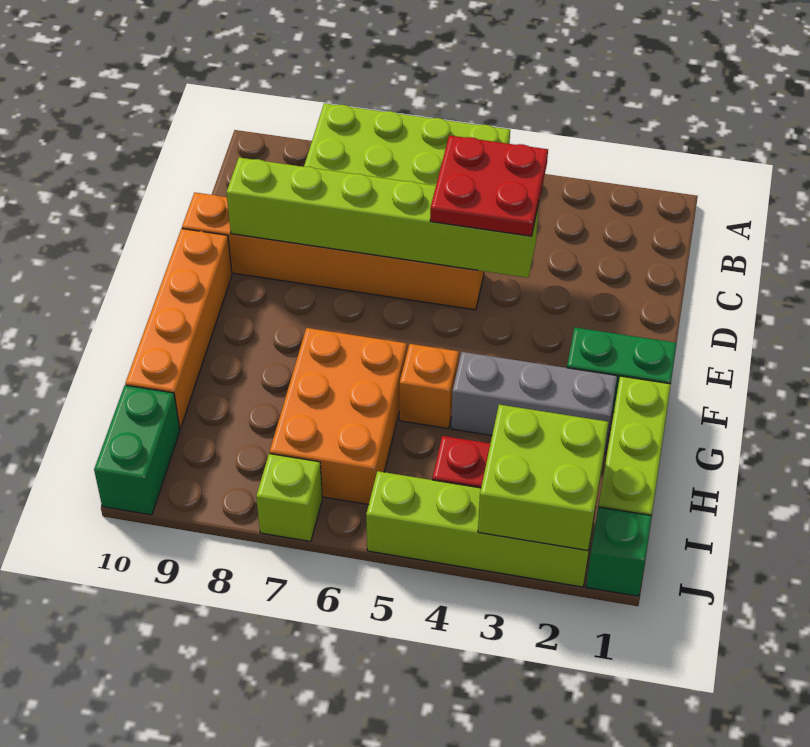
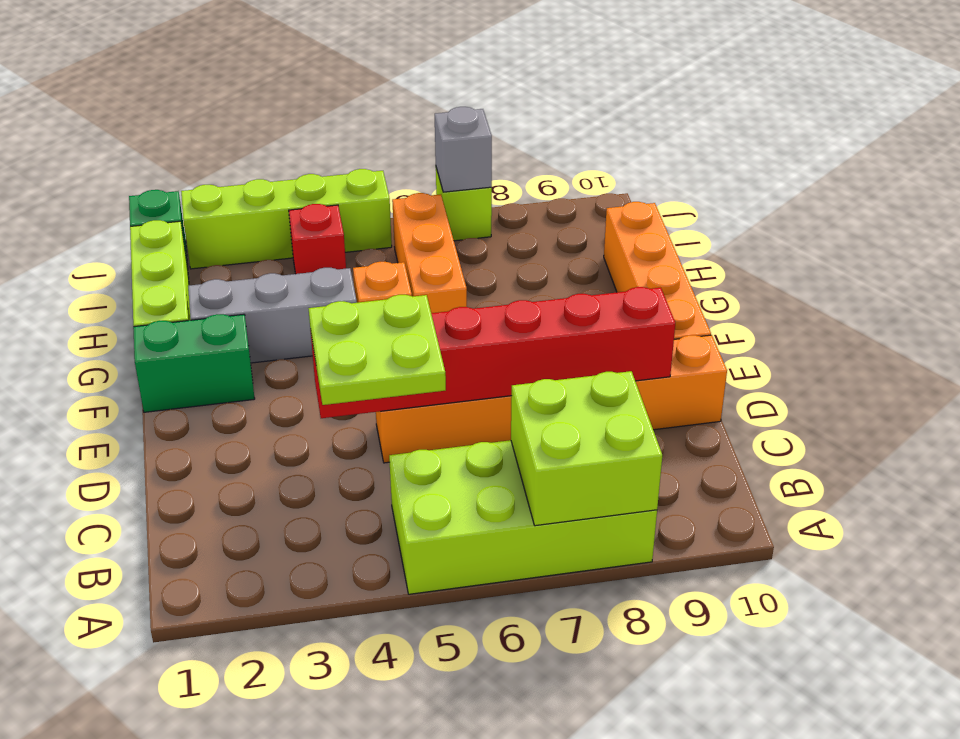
red 2x2 plate [430,135,548,236] -> lime 2x2 plate [309,295,446,405]
lime 1x6 brick [227,157,539,278] -> red 1x6 brick [310,287,675,418]
orange 2x3 brick [270,328,407,505] -> orange 1x3 brick [392,193,467,313]
lime 2x2 brick [478,405,608,550] -> lime 2x2 brick moved to [511,371,662,526]
green 1x2 brick [94,385,180,515] -> none
none -> grey 1x1 brick [435,107,492,192]

